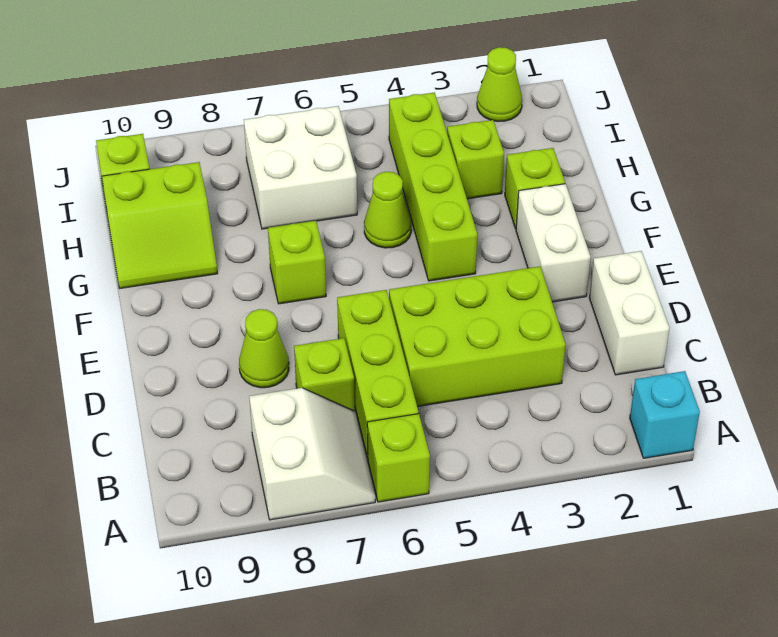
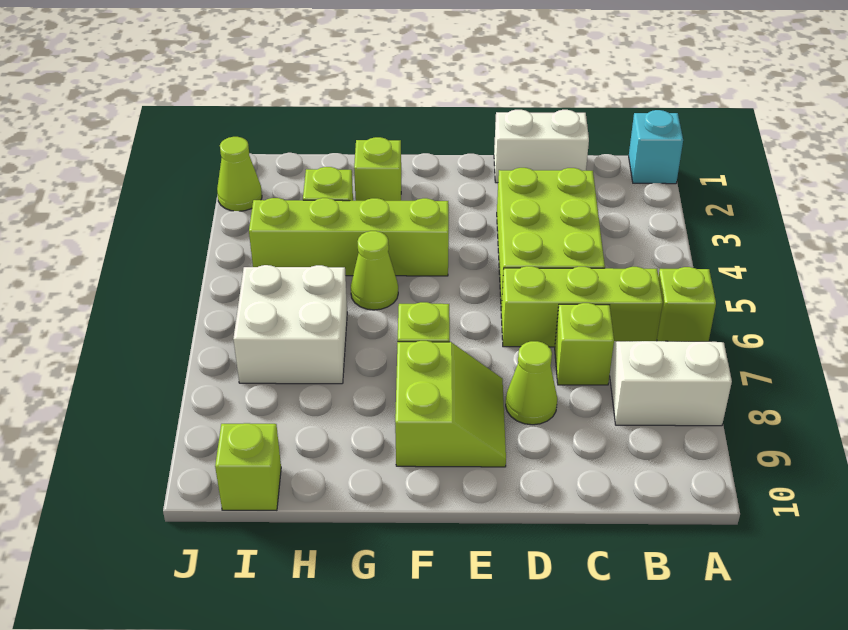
white 1x2 brick [516,184,591,302] -> none
lime 2x2 slope [102,162,218,288] -> lime 2x2 slope moved to [395,341,506,467]

